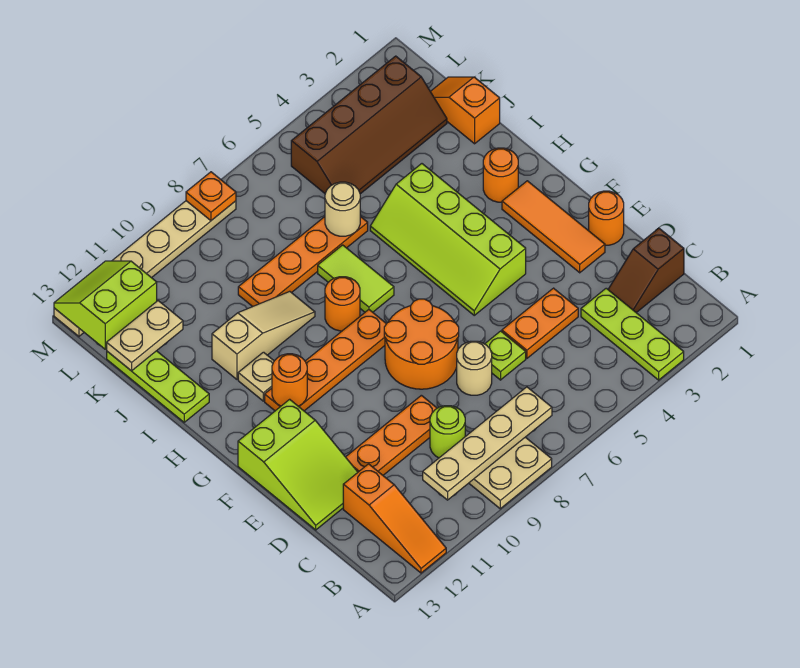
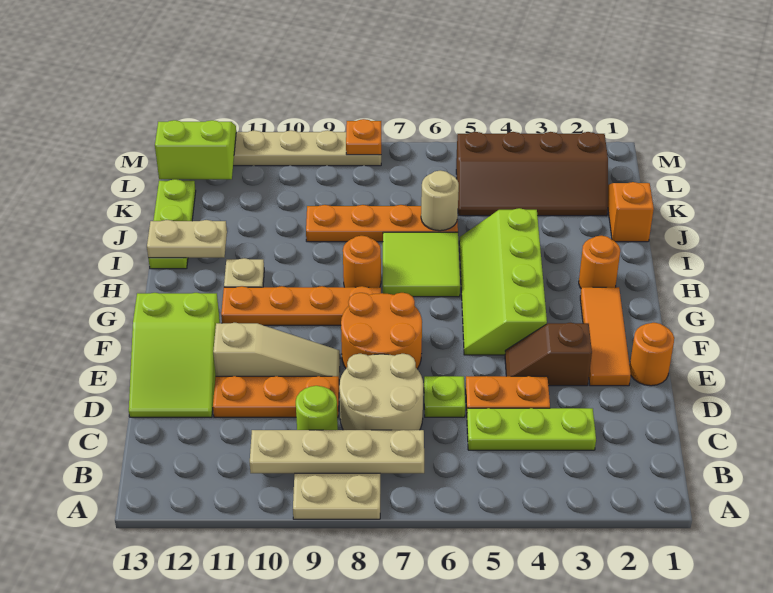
lime 1x3 plate [581,288,684,380] -> lime 1x3 plate turned to [467,408,596,450]
orange 1x3 slope [343,464,446,573] -> none
brown 1x2 slope [608,228,684,313] -> brown 1x2 slope moved to [505,323,592,386]
tan 1x1 round brick [457,341,492,395] -> tan 2x2 round brick [339,354,423,430]
orange 1x1 round brick [272,354,307,406] -> none
lime 1x2 tile [318,245,394,312] -> lime 2x2 tile [383,232,460,297]
tan 1x3 slope [212,291,315,379] -> tan 1x3 slope moved to [213,323,340,377]
tan 1x2 plate [107,301,183,371] -> tan 1x2 plate moved to [147,220,227,258]

